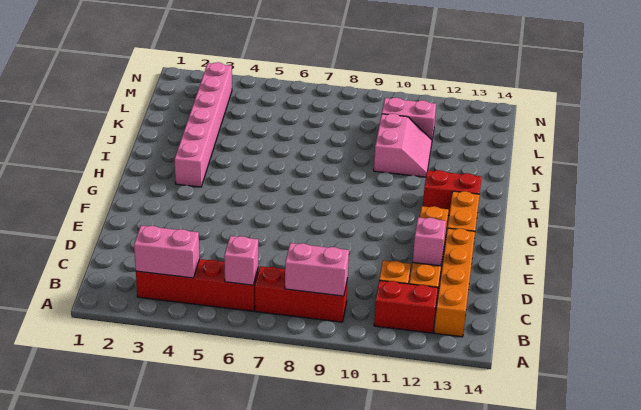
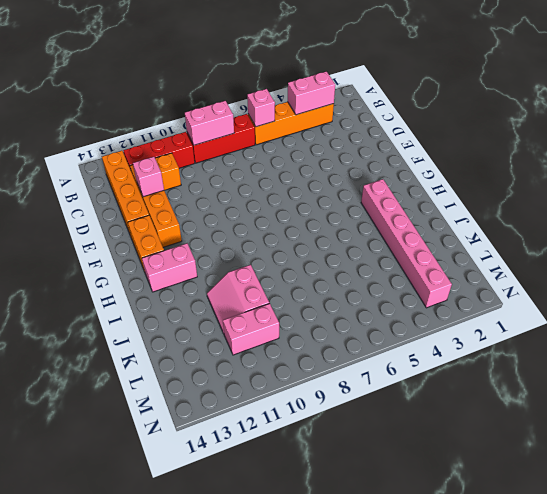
red 1x4 brick [136,259,258,311] -> orange 1x4 brick [248,102,334,145]
red 1x2 brick [374,280,438,333] -> red 1x3 brick [123,132,195,168]
red 1x2 brick [423,170,482,216] -> pink 1x2 brick [142,243,197,292]

